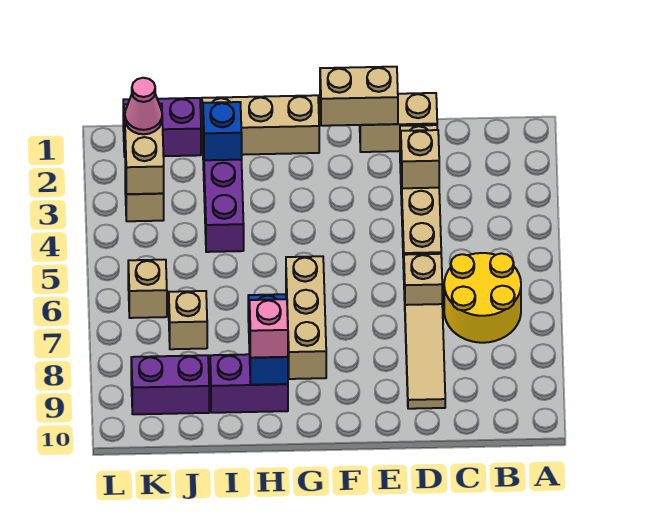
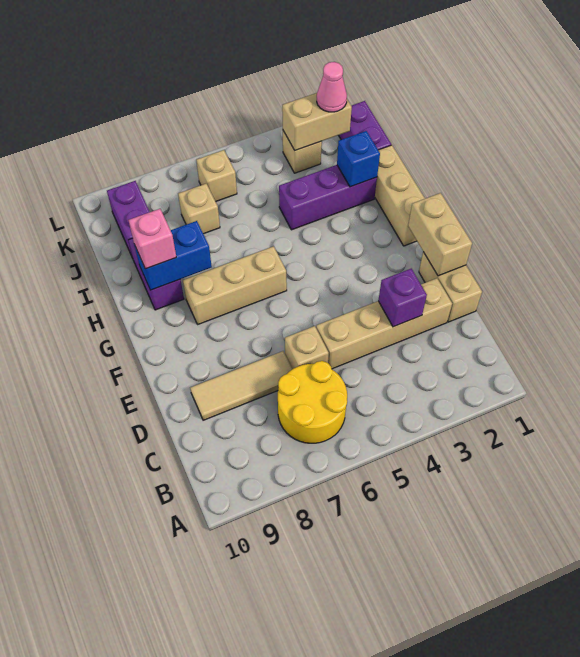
tan 1x1 brick [401,130,439,188] -> purple 1x1 brick [378,269,427,327]

